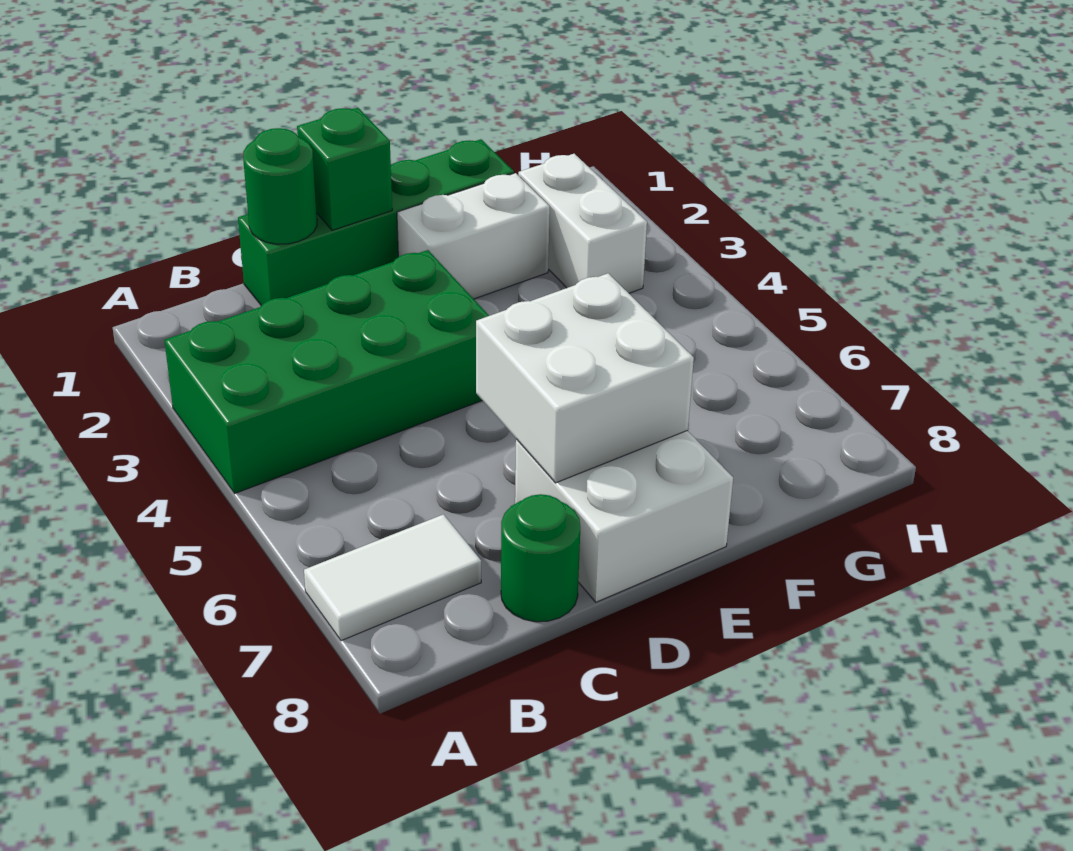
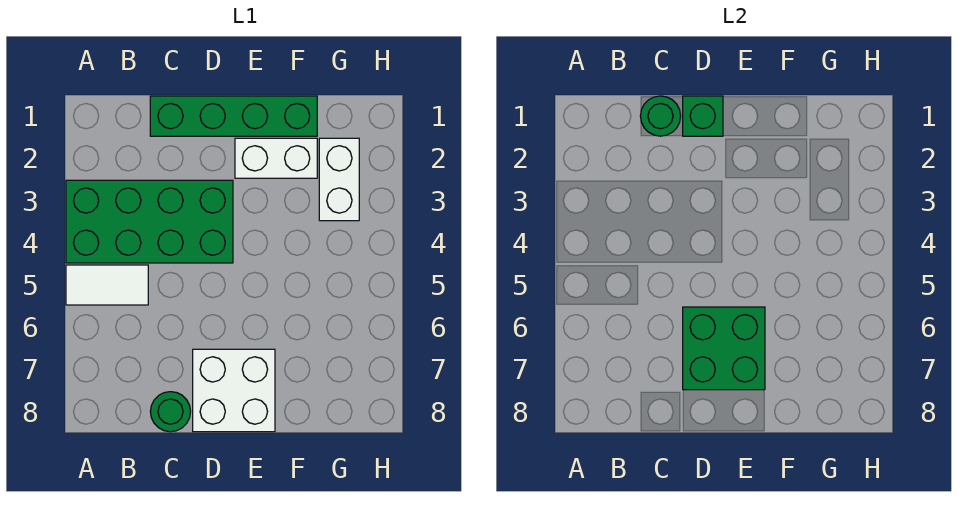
white 1x2 tile [304,514,481,641] -> white 1x2 tile moved to [66,265,148,305]
white 2x2 brick [476,273,694,483] -> green 2x2 brick [683,307,765,390]

